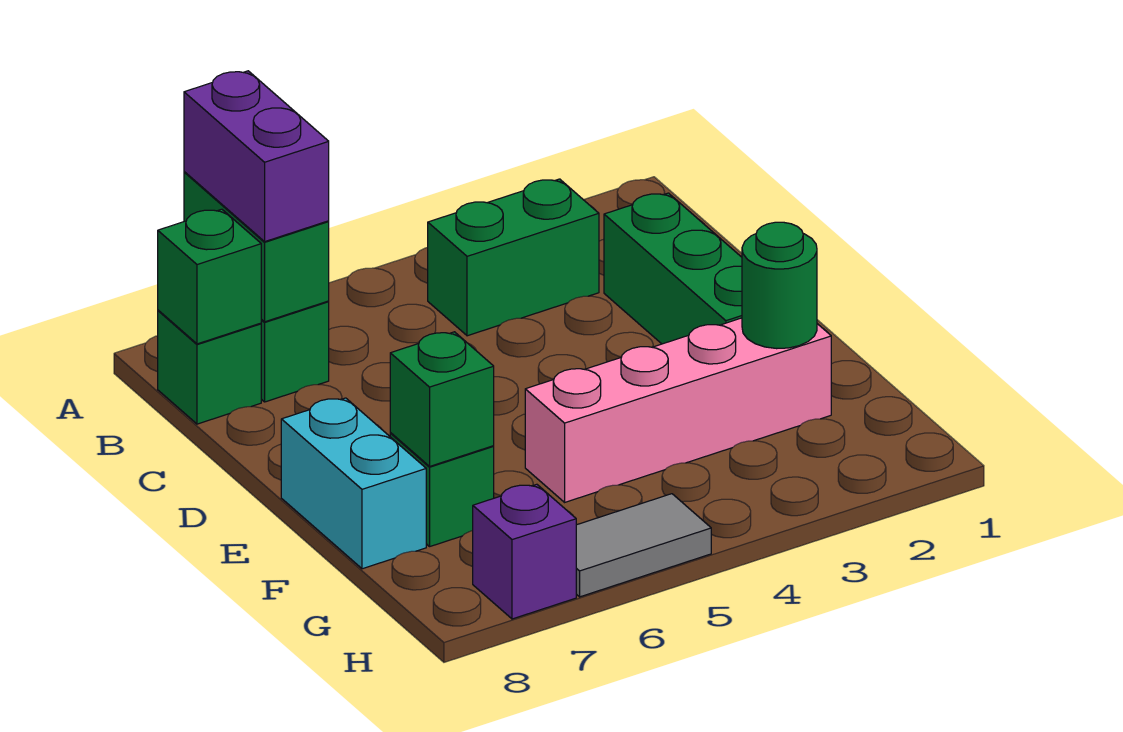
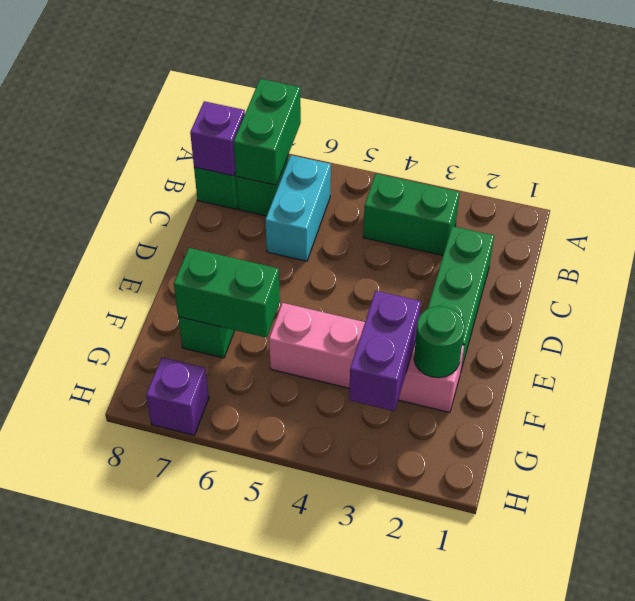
purple 1x2 brick [184,71,329,241] -> purple 1x2 brick moved to [349,291,421,411]
green 1x1 brick [158,209,261,344] -> purple 1x1 brick [190,101,245,176]
cyan 1x2 brick [281,398,426,569] -> cyan 1x2 brick moved to [265,155,331,261]
green 1x1 brick [390,332,494,466] -> green 1x2 brick [174,248,280,338]
grey 1x2 tile [576,494,711,597] -> none

